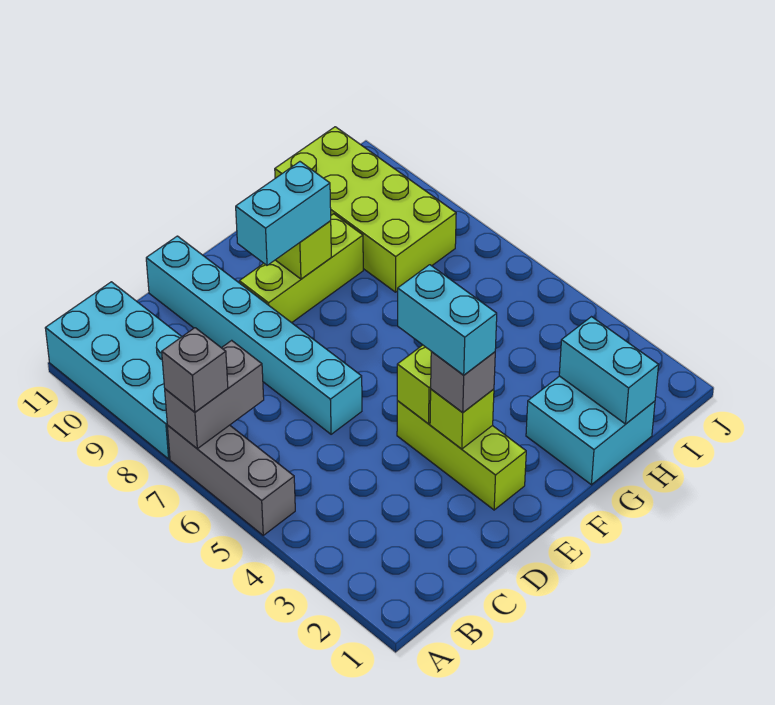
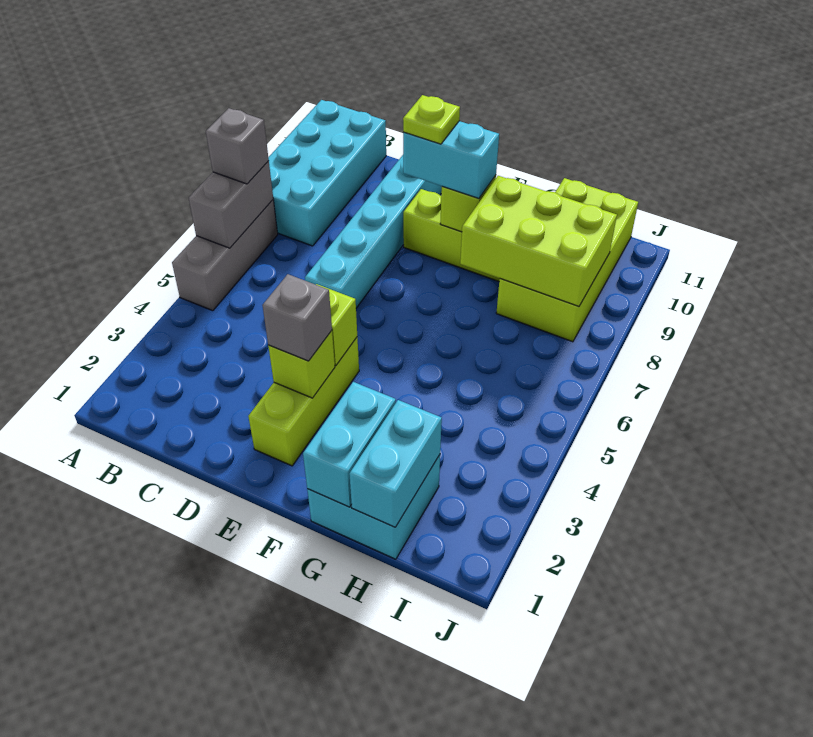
grey 1x2 brick [165,340,264,449] -> grey 1x2 brick turned to [189,161,273,248]
cyan 1x2 brick [398,265,497,375] -> cyan 1x2 brick moved to [303,382,396,507]
none -> lime 1x1 plate [403,95,460,144]
none -> lime 2x3 brick [460,176,617,307]

